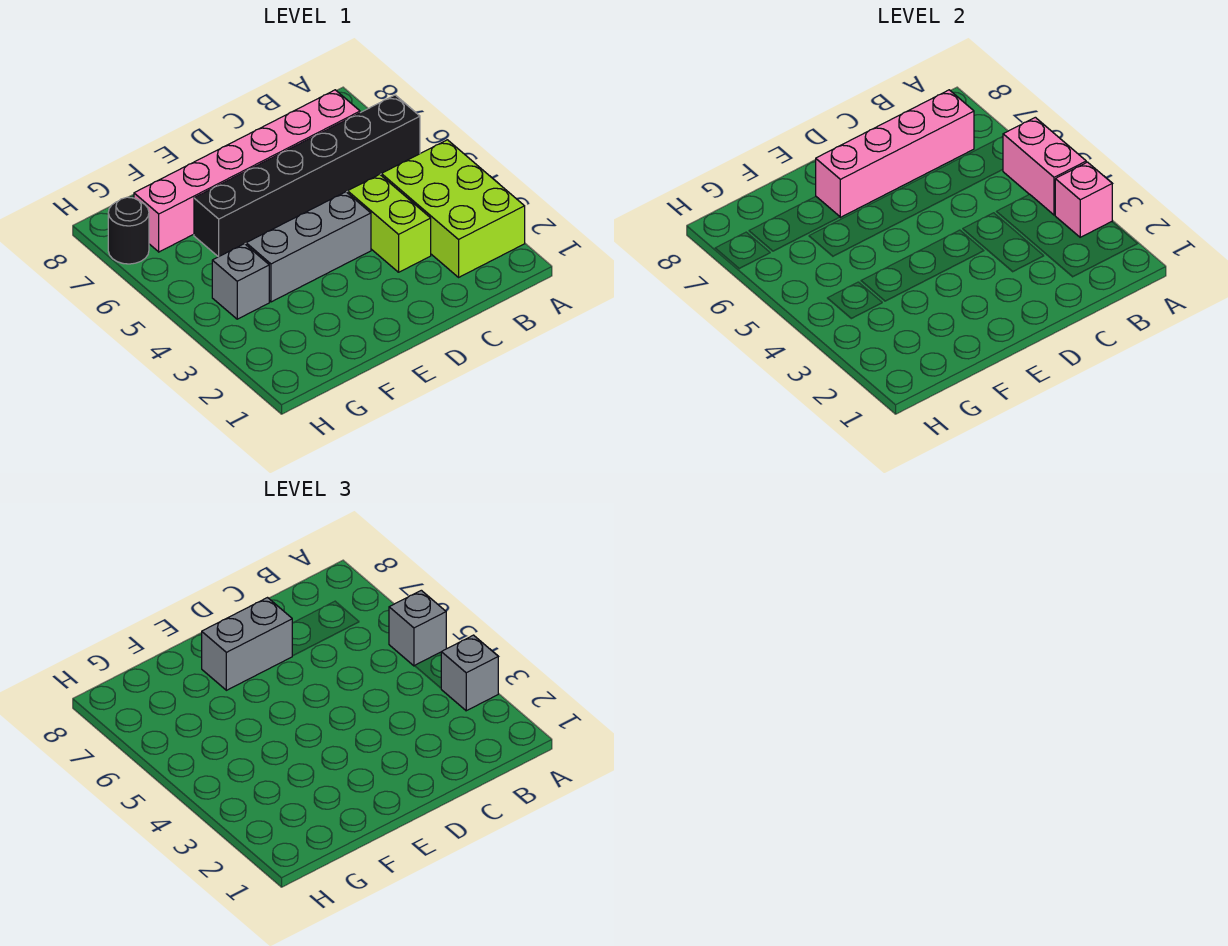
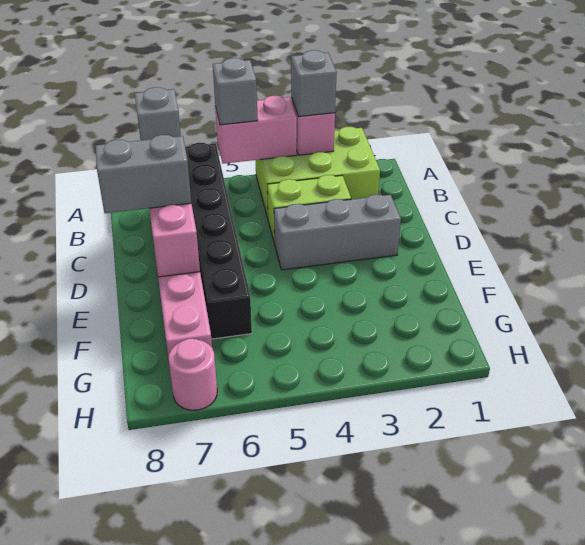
grey 1x3 brick [246,192,371,302] -> grey 1x3 brick turned to [274,194,401,270]
grey 1x2 brick [202,598,292,690] -> grey 1x2 brick turned to [95,135,191,213]
grey 1x1 brick [212,244,269,319] -> grey 1x1 brick moved to [135,87,181,140]
black 1x1 round brick [108,197,149,264] -> pink 1x1 round brick [169,339,217,410]

